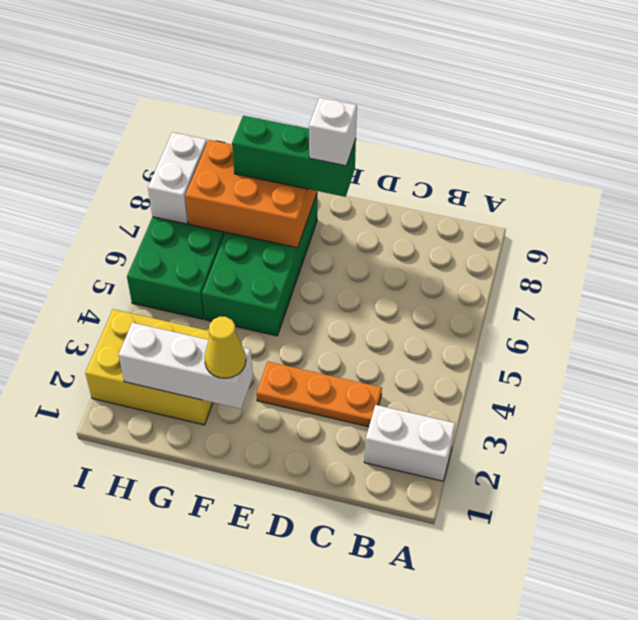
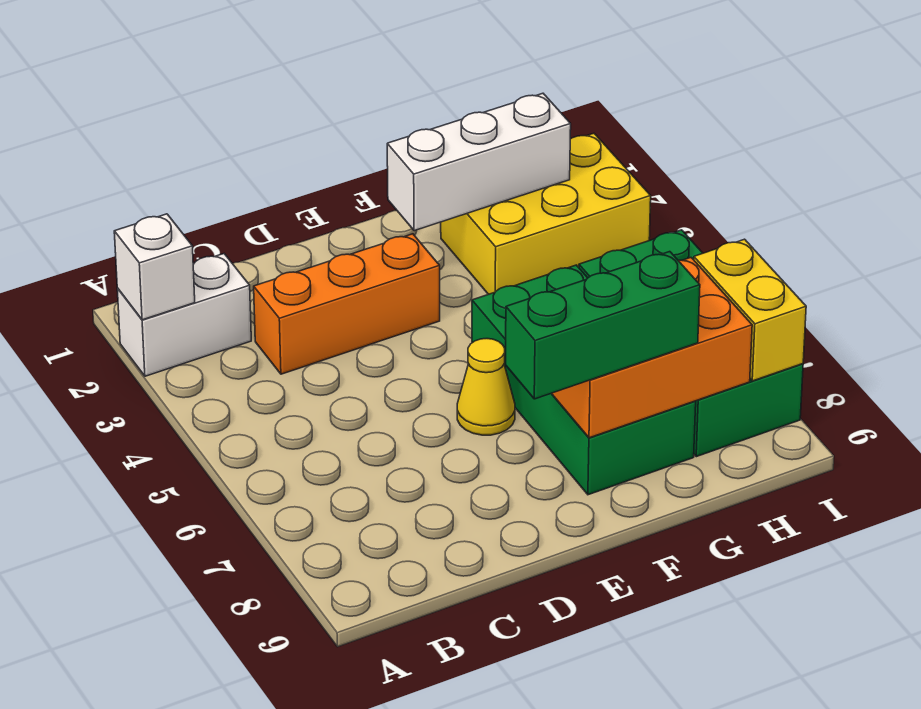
orange 1x3 plate [257,362,382,427] -> orange 1x3 brick [254,234,440,374]
white 1x1 brick [309,98,357,166] -> white 1x1 brick moved to [114,214,195,320]
yellow 1x1 cone [205,317,246,378] -> yellow 1x1 cone moved to [457,339,515,435]
white 1x2 brick [148,132,207,224] -> yellow 1x2 brick [694,239,806,381]

